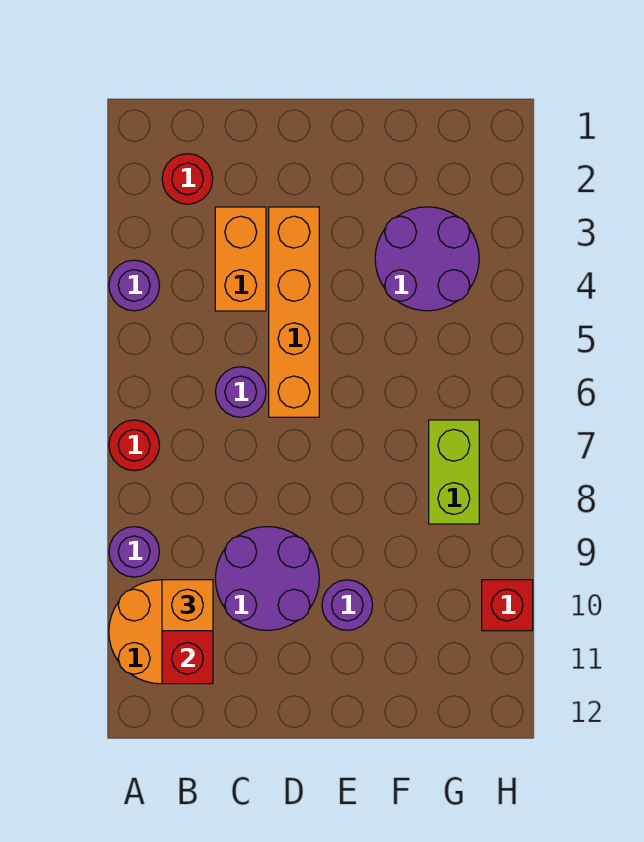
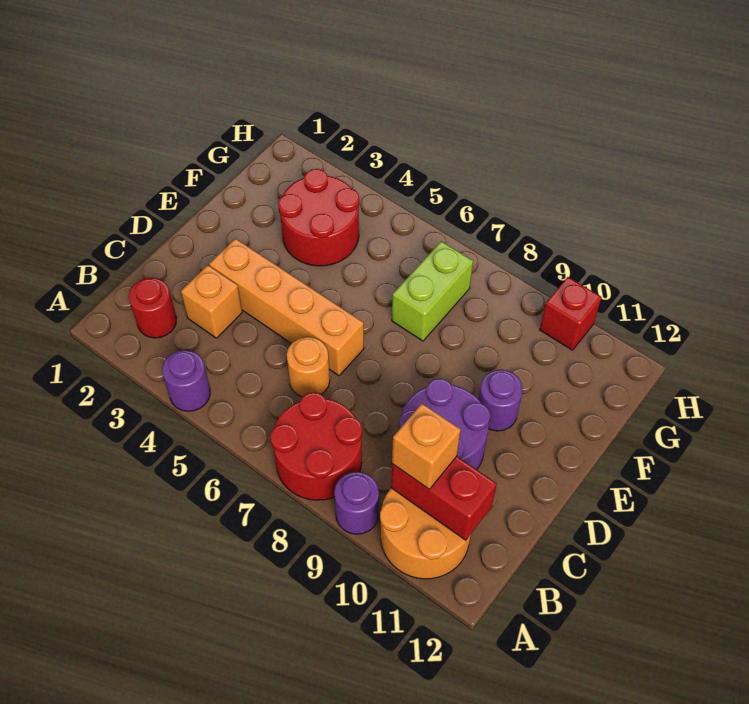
red 1x1 round brick [109,420,160,471] -> red 2x2 round brick [270,392,362,500]
orange 1x2 brick [215,207,266,311] -> orange 1x1 brick [181,265,242,338]
purple 1x1 round brick [215,367,266,417] -> orange 1x1 round brick [287,337,330,397]
purple 2x2 round brick [375,207,479,311] -> red 2x2 round brick [278,169,359,266]
lime 1x2 brick [429,420,479,524] -> lime 1x2 brick turned to [392,241,473,341]

